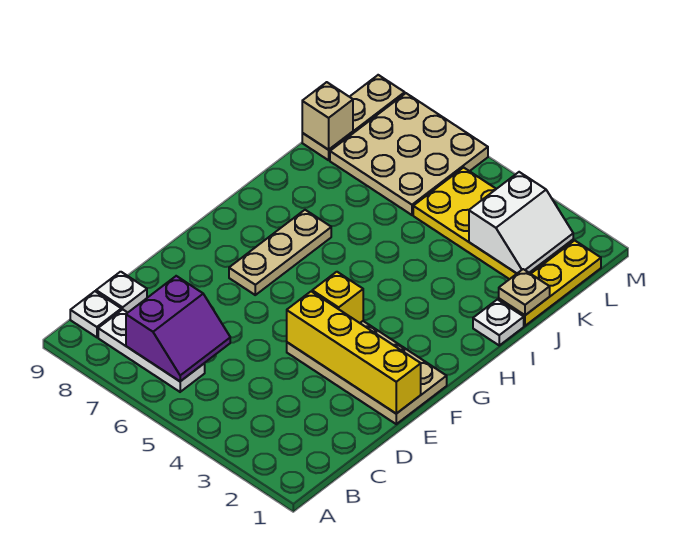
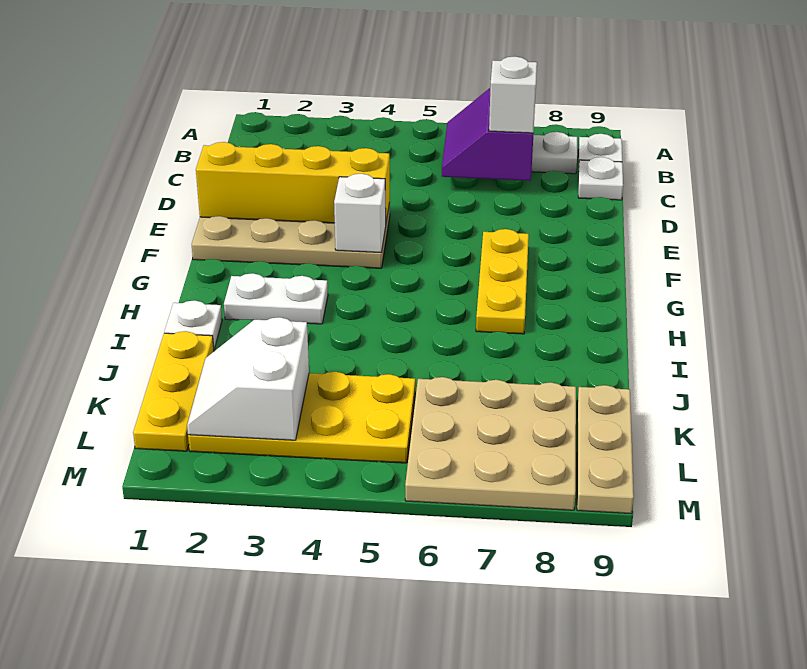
none -> white 1x1 brick [489,56,537,133]
yellow 1x1 brick [312,272,363,323] -> white 1x1 brick [334,174,386,253]
tan 1x3 plate [229,210,331,295] -> yellow 1x3 plate [476,229,529,334]
none -> white 1x2 plate [224,273,328,324]
tan 1x1 plate [499,269,550,315] -> none
tan 1x1 brick [302,82,353,150] -> none

